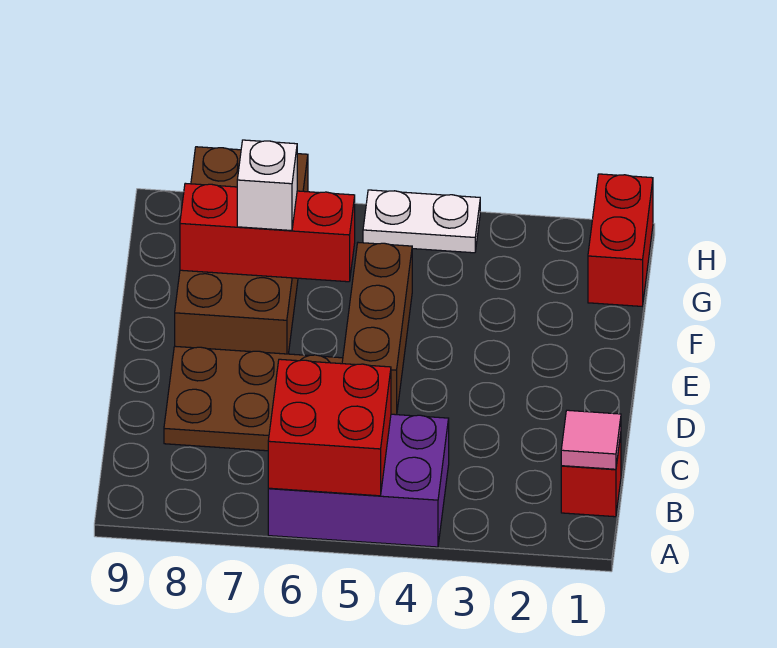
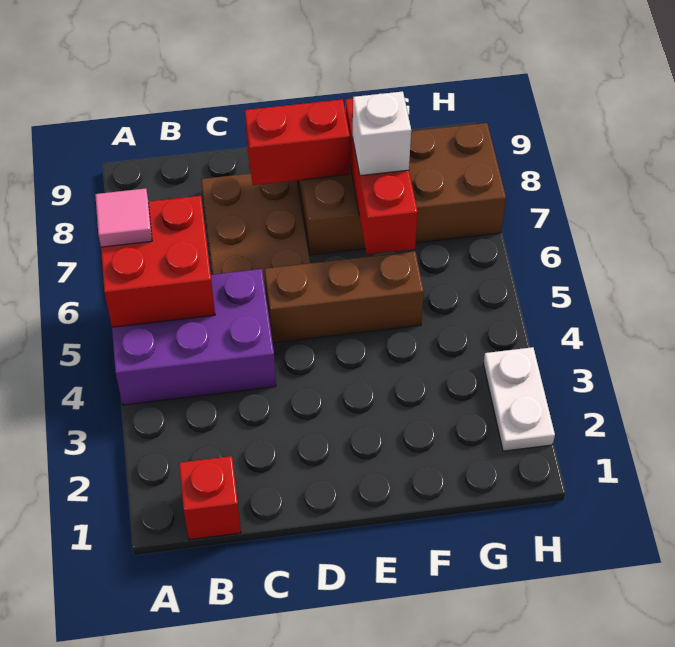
purple 2x3 brick [268,414,449,547] -> purple 2x3 brick turned to [112,269,276,405]
pink 1x1 tile [561,410,621,469] -> pink 1x1 tile moved to [95,188,152,247]
red 1x2 brick [588,174,653,306] -> red 1x2 brick moved to [245,99,350,185]
white 1x2 plate [363,190,480,253] -> white 1x2 plate moved to [483,347,555,451]

